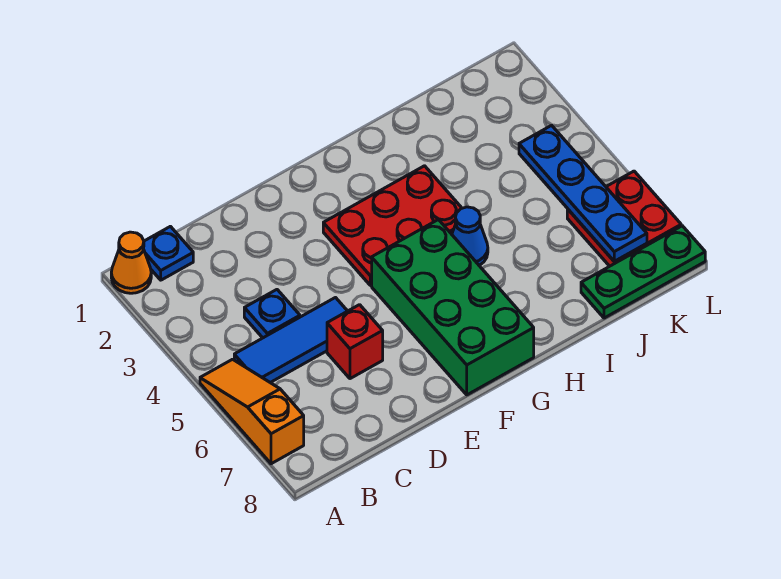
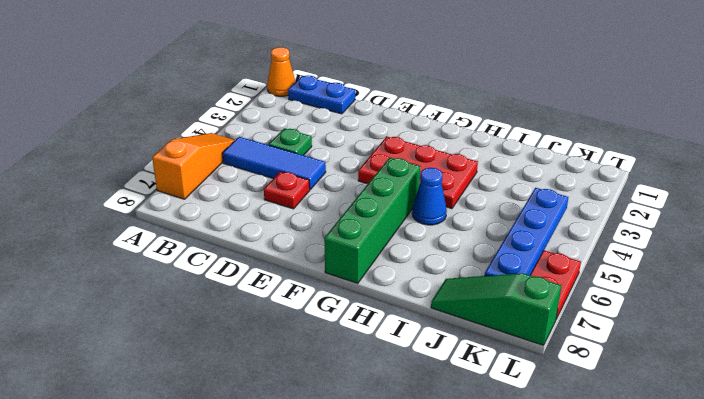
blue 1x1 plate [143,226,193,280] -> blue 1x2 plate [288,75,355,114]
blue 1x1 plate [244,290,300,338] -> green 1x1 plate [269,128,312,155]
red 1x1 brick [327,305,383,379] -> red 1x1 plate [264,171,310,209]
green 2x4 brick [372,220,534,395] -> green 1x4 brick [324,158,420,283]
green 1x3 plate [581,226,705,318] -> green 1x3 slope [431,273,561,345]

